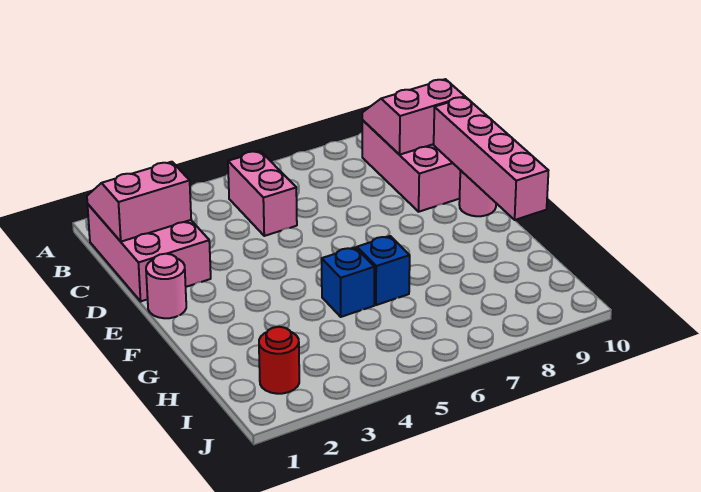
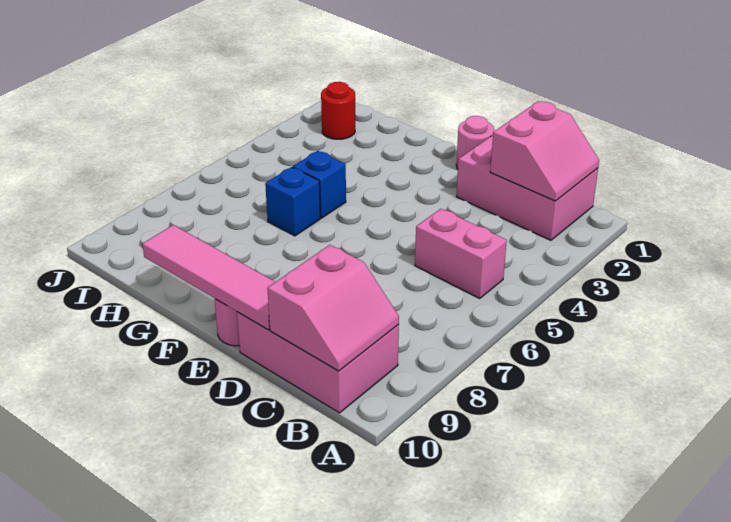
pink 1x4 brick [434,97,548,220] -> pink 1x4 tile [142,225,275,330]

